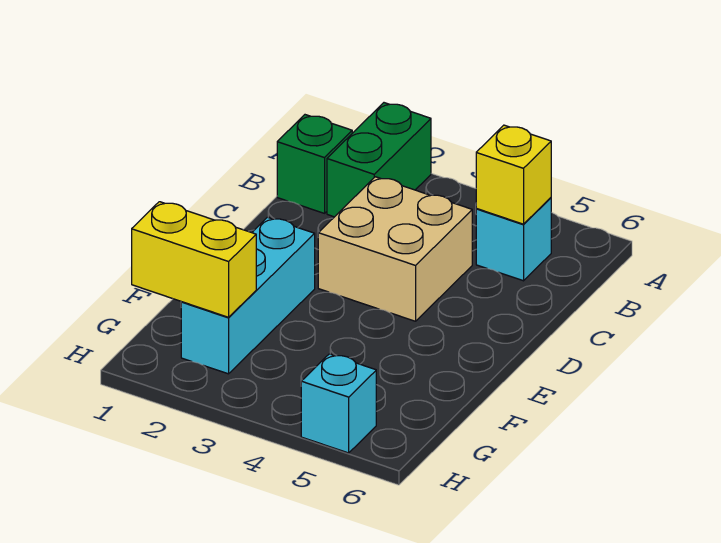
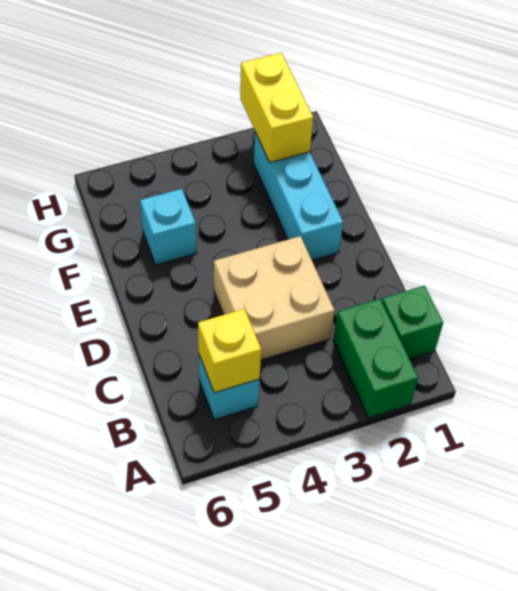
yellow 1x2 brick [132,202,256,317] -> yellow 1x2 brick turned to [240,53,313,162]
cyan 1x1 brick [301,354,376,453] -> cyan 1x1 brick moved to [140,189,197,265]

